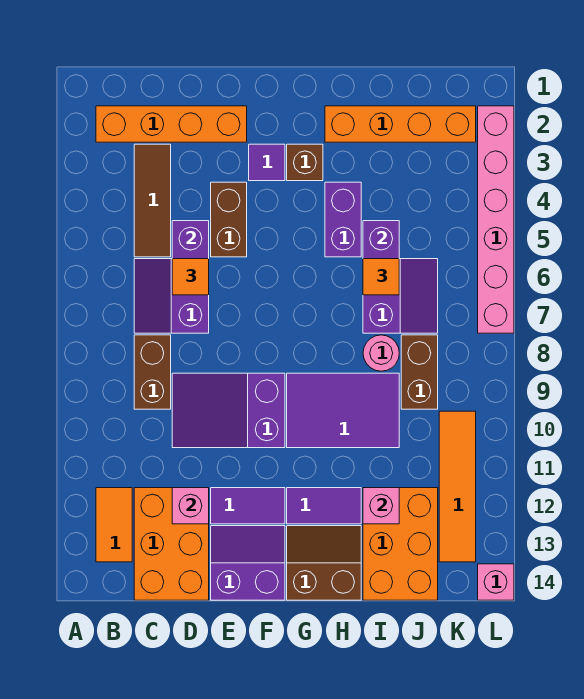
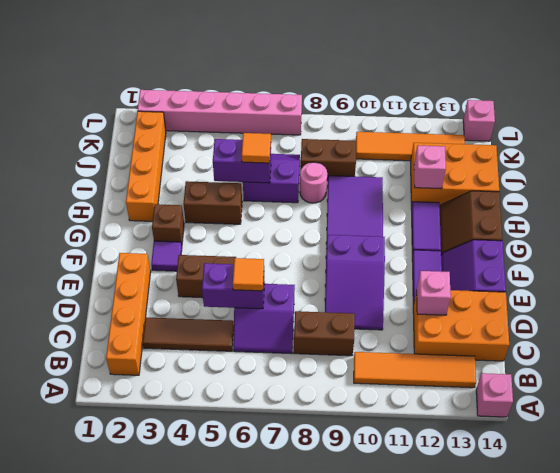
none -> pink 1x1 brick [476,373,513,417]
orange 1x2 tile [96,488,132,562] -> orange 1x4 tile [354,352,476,388]
purple 1x2 brick [325,182,361,257] -> brown 1x2 brick [183,181,242,224]

